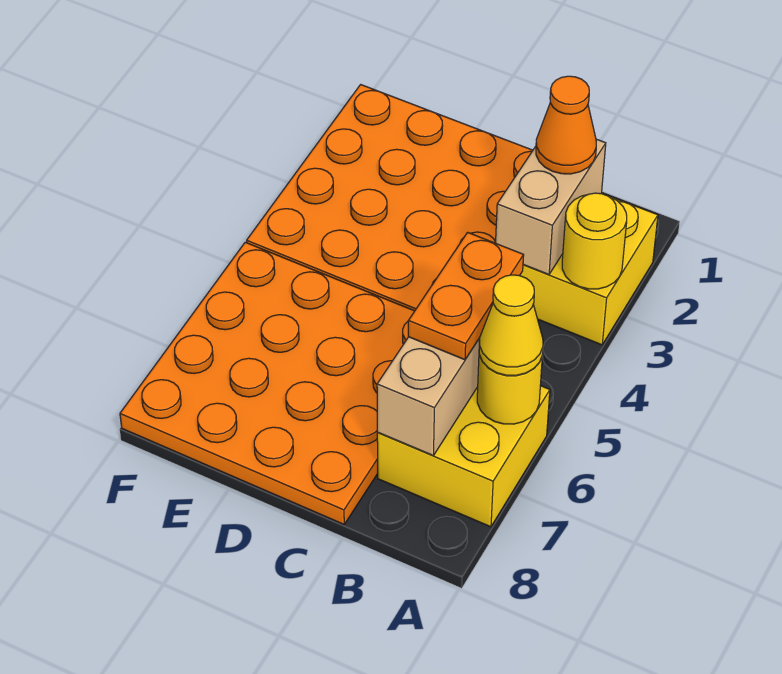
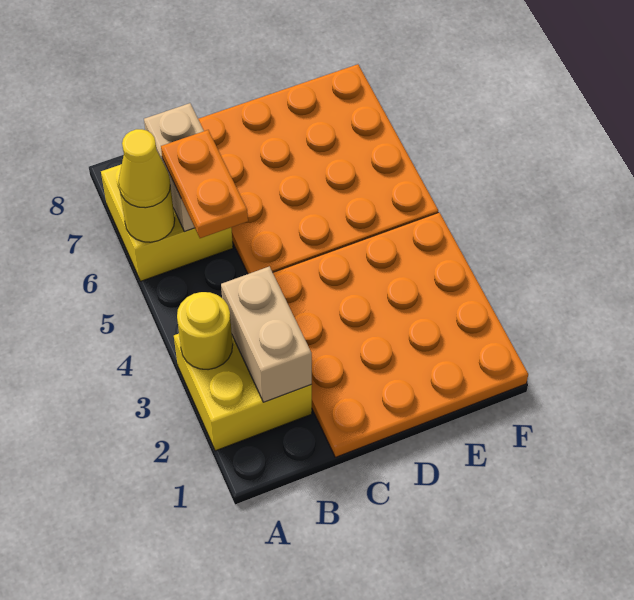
orange 1x1 cone [536,76,596,174] -> none

